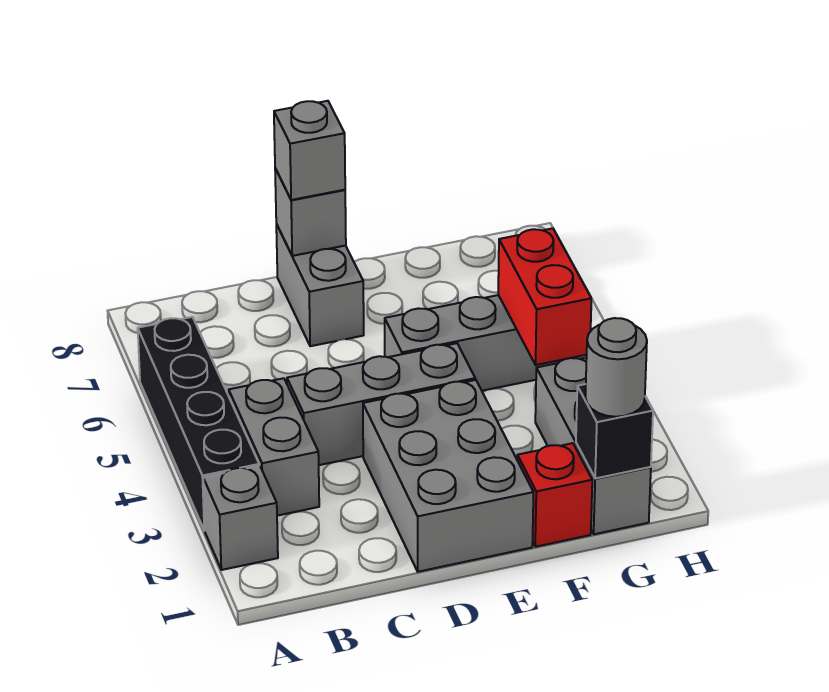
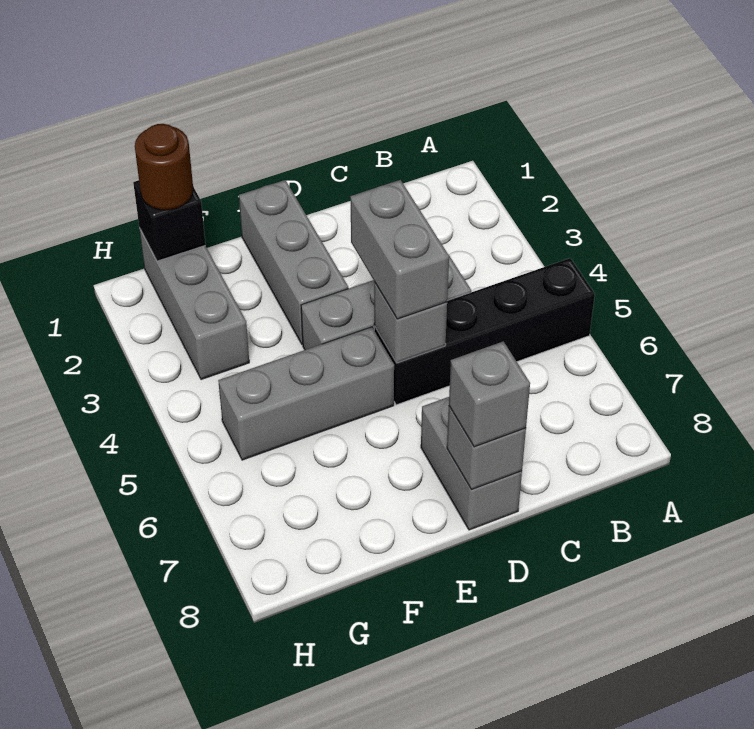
grey 1x1 brick [203,466,278,570] -> grey 1x1 brick moved to [374,282,447,363]
black 1x4 brick [138,317,259,531] -> black 1x4 brick turned to [374,258,595,405]
grey 1x2 brick [229,378,319,516] -> grey 1x2 brick moved to [350,180,449,319]
grey 2x3 brick [363,380,533,572] -> grey 1x3 brick [239,180,348,345]
red 1x1 brick [517,443,592,547] -> none
grey 1x1 round brick [585,318,647,417] -> brown 1x1 round brick [135,124,193,210]
red 1x2 brick [498,228,591,365] -> none

